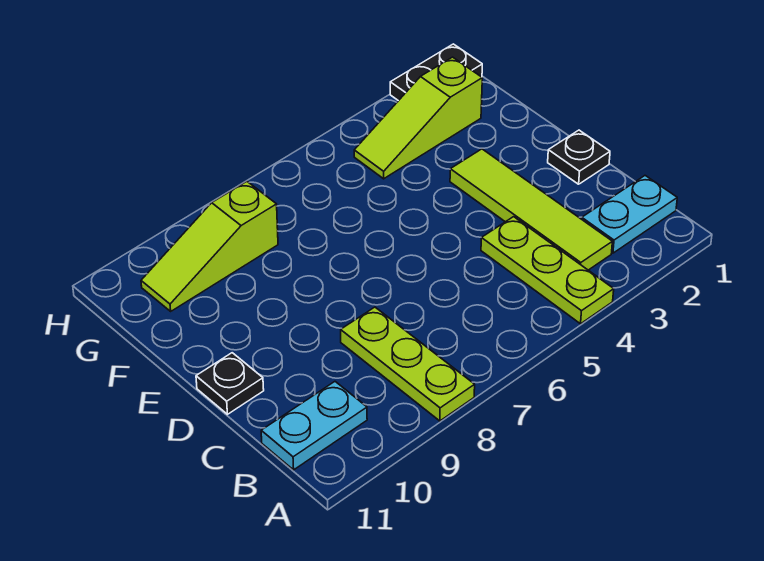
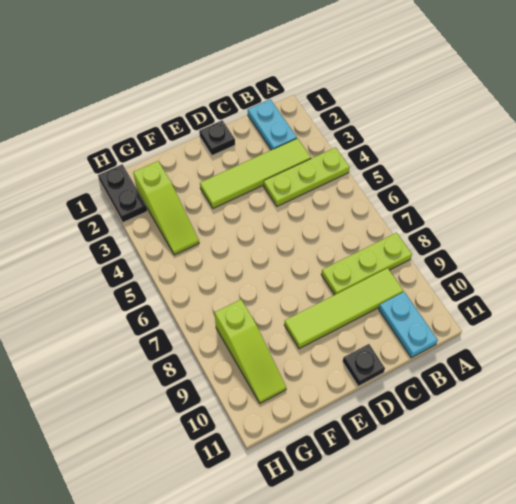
none -> lime 1x4 tile [284,268,403,349]

